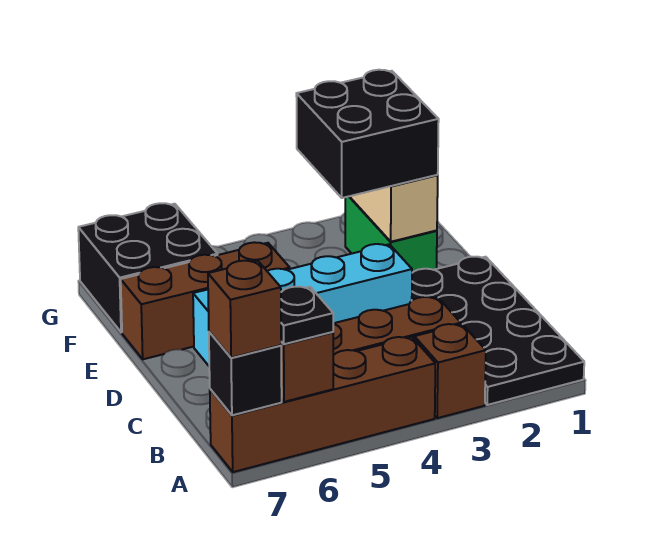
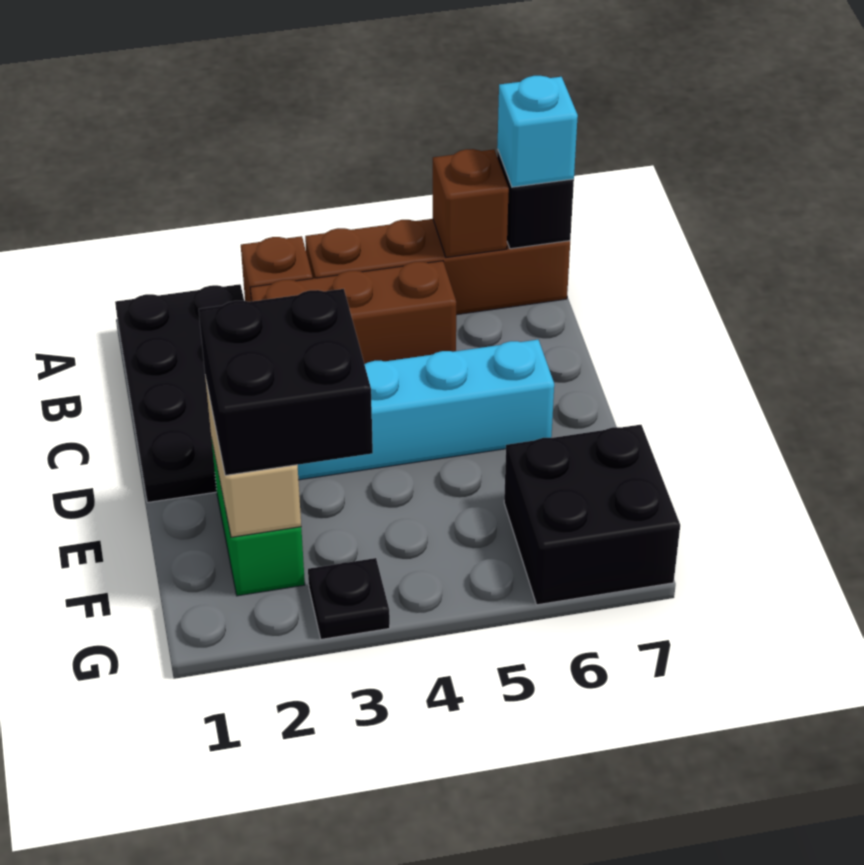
black 1x1 plate [281,287,333,344] -> black 1x1 plate moved to [308,558,390,639]
brown 1x1 brick [208,261,281,358] -> cyan 1x1 brick [497,76,578,187]
brown 1x3 brick [121,242,290,359] -> none

